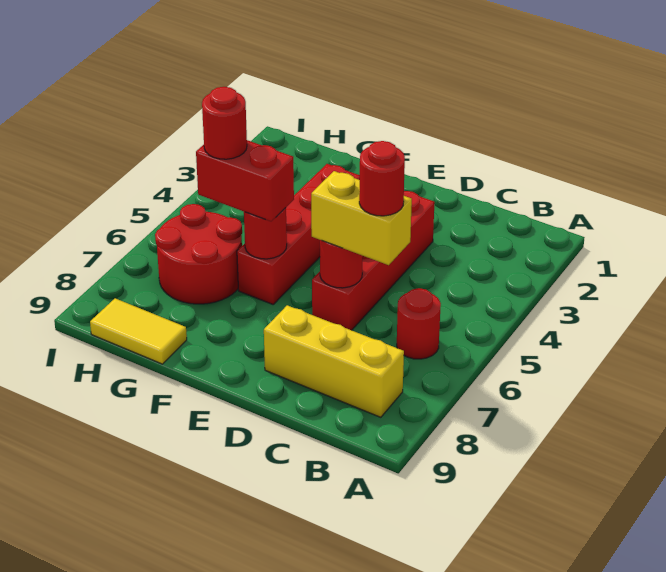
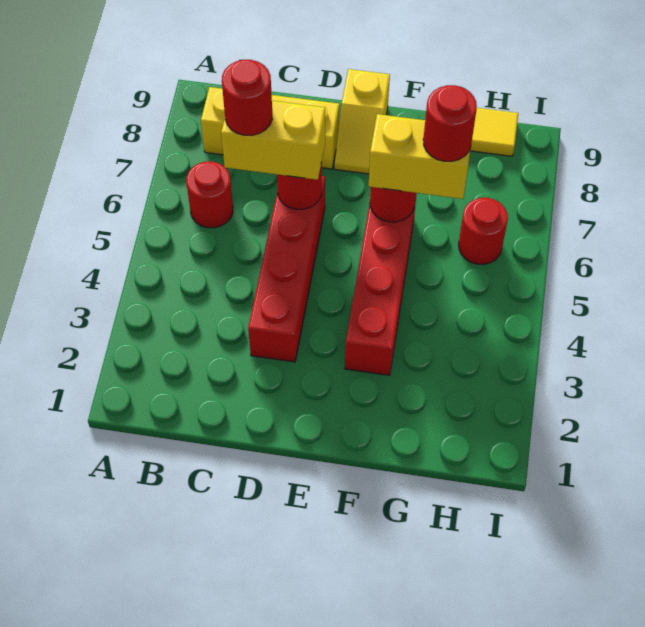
none -> yellow 1x2 slope [334,69,390,174]
red 1x2 brick [196,140,294,221] -> yellow 1x2 brick [369,114,471,199]
red 2x2 round brick [155,204,242,304] -> red 1x1 round brick [459,198,508,264]

